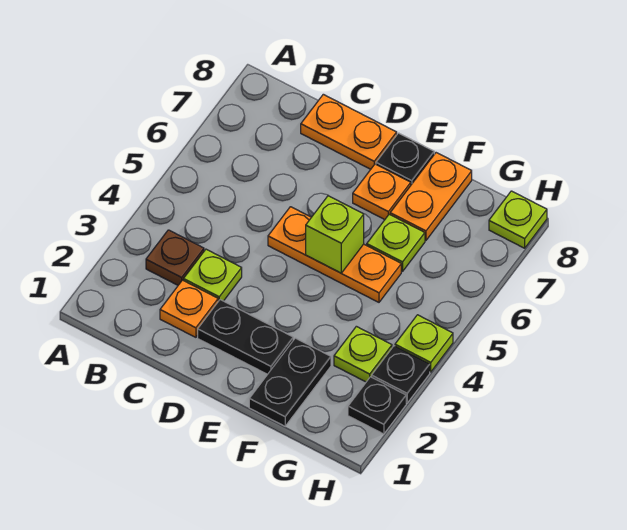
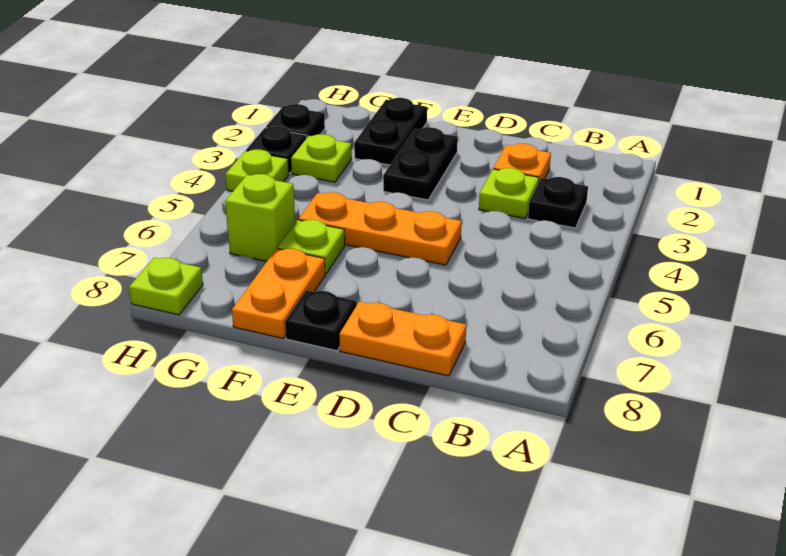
brown 1x1 plate [146,230,204,285] -> black 1x1 plate [528,177,588,228]
black 1x2 plate [198,300,293,374] -> black 1x2 plate turned to [383,127,458,200]
lime 1x1 brick [306,196,364,273] -> lime 1x1 brick moved to [225,174,295,261]
orange 1x1 plate [353,164,411,220] -> none

